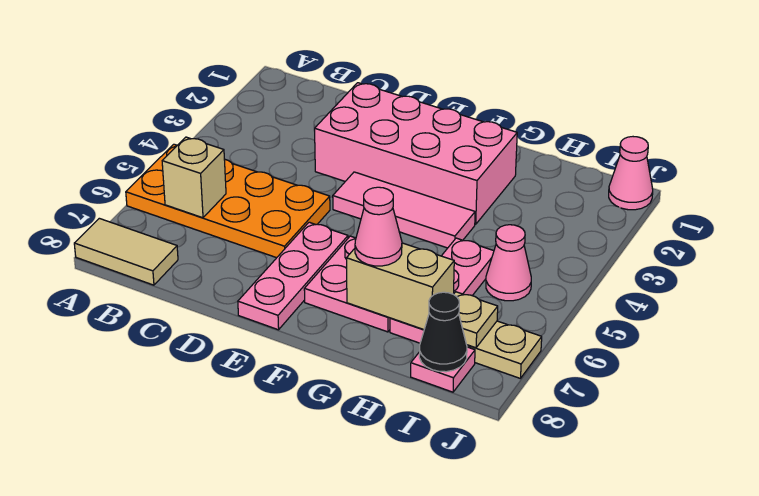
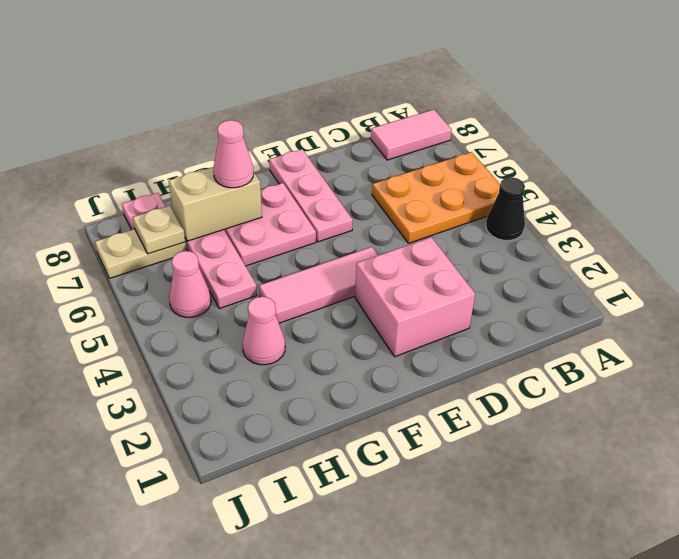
orange 2x4 plate [126,144,330,258] -> orange 2x3 plate [372,152,500,243]
tan 1x2 tile [74,218,178,285] -> pink 1x2 tile [371,110,452,160]
tan 1x1 brick [162,137,226,218] -> none
pink 2x4 brick [315,83,517,224] -> pink 2x2 brick [355,237,475,357]
black 1x1 cone [419,292,467,372] -> black 1x1 cone moved to [486,177,525,240]
pink 1x1 cone [609,137,653,210] -> pink 1x1 cone moved to [242,297,285,365]

